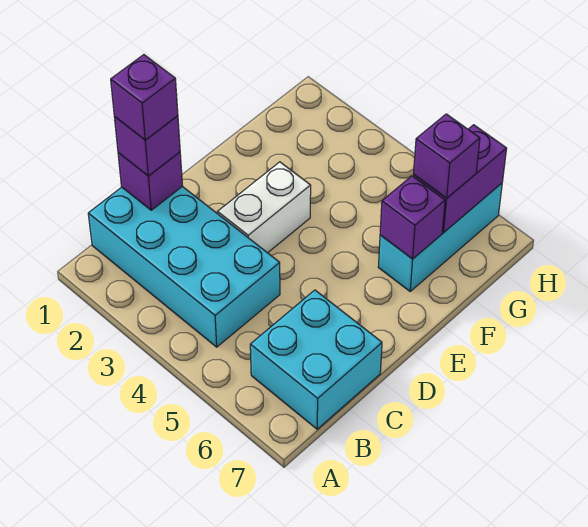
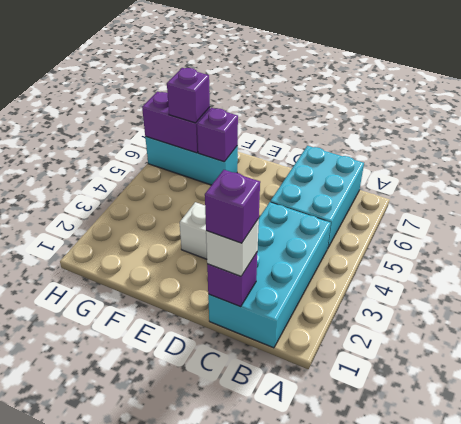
cyan 2x2 brick [250,290,382,429] -> cyan 2x3 brick [270,146,364,249]
purple 1x1 brick [114,116,180,176] -> white 1x1 brick [206,219,259,276]

